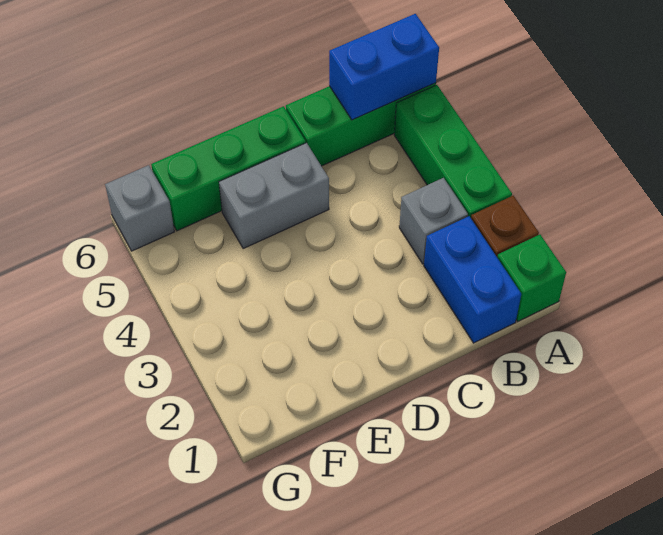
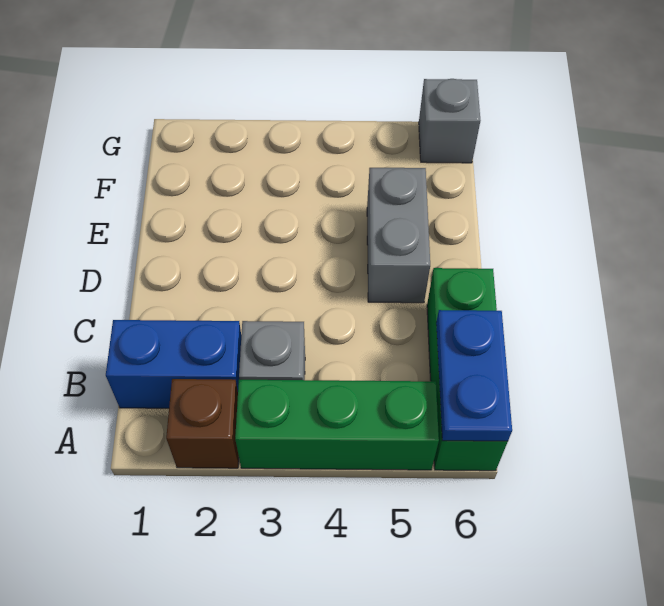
green 1x1 brick [497,235,566,321] -> none
blue 1x2 brick [329,14,439,120] -> blue 1x2 plate [436,310,512,441]
green 1x3 brick [151,106,306,231] -> none

